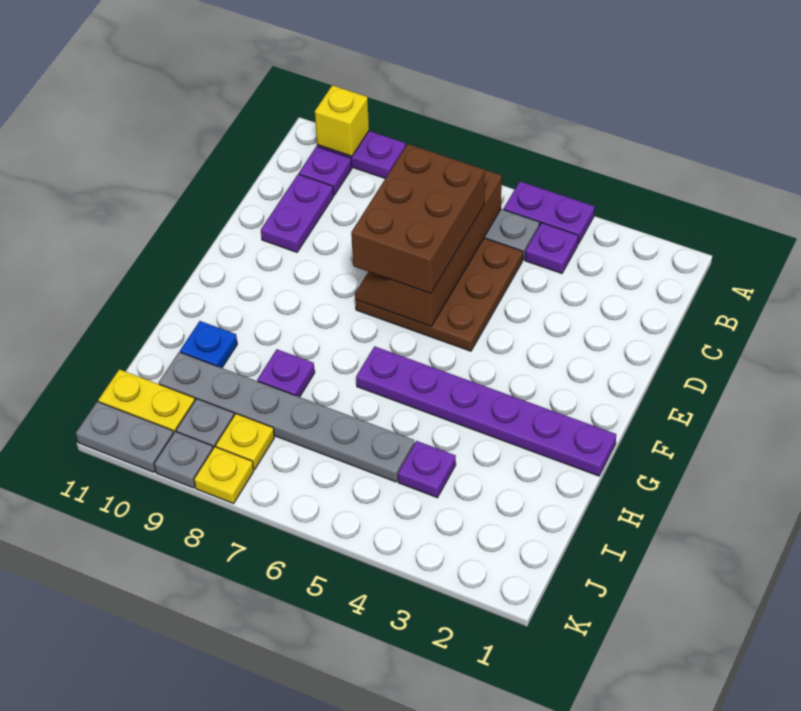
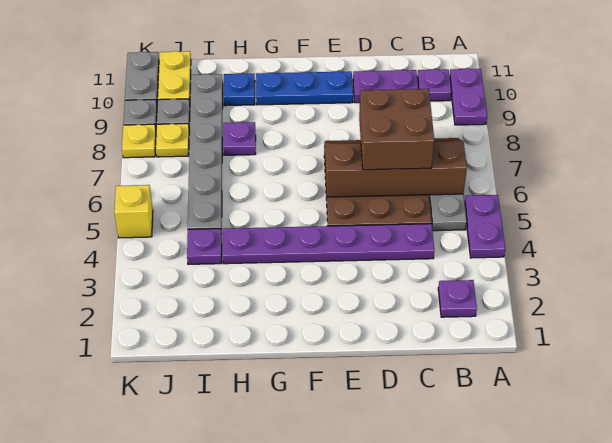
yellow 1x1 brick [315,85,369,156] -> yellow 1x1 brick moved to [114,185,153,238]
purple 1x1 plate [525,223,578,274] -> purple 1x1 plate moved to [438,280,477,317]
brown 2x3 brick [351,144,485,294] -> brown 2x2 brick [359,89,434,170]
none -> blue 1x3 plate [256,71,353,105]
purple 1x6 plate [356,346,616,476] -> purple 1x6 plate turned to [223,224,434,264]

